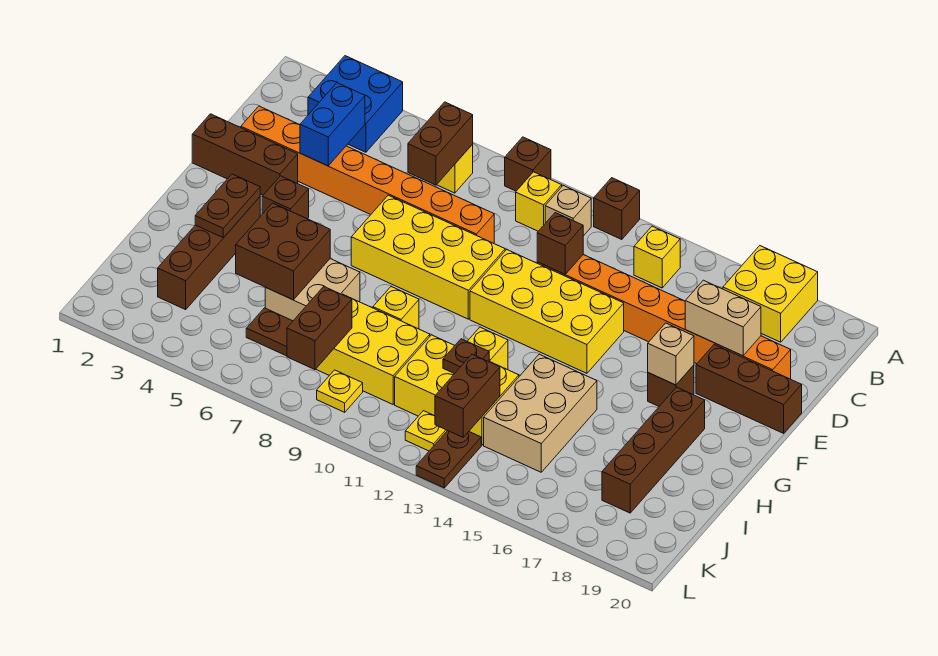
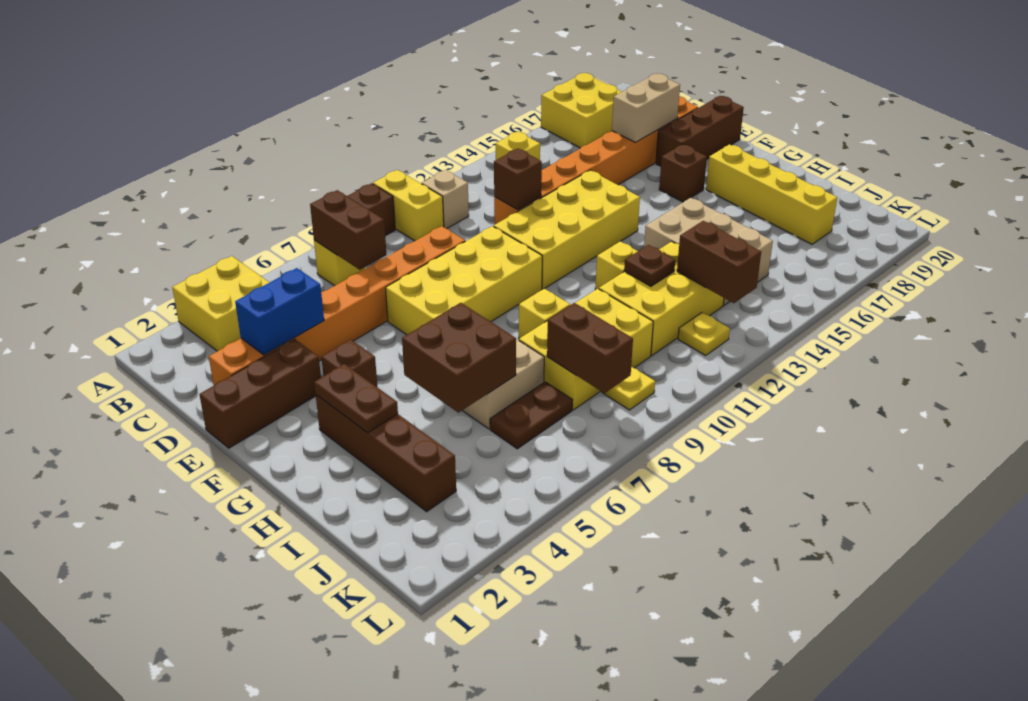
blue 2x2 brick [308,56,403,152] -> yellow 2x2 brick [172,256,270,351]
brown 1x1 brick [594,178,640,240] -> none
yellow 1x1 brick [516,172,562,231] -> yellow 1x2 brick [373,170,444,241]
blue 1x2 brick [300,83,365,166] -> blue 1x2 brick turned to [235,268,324,355]
tan 1x1 brick [648,323,694,385] -> none
brown 1x4 brick [602,387,705,513] -> yellow 1x4 brick [706,144,837,244]
brown 1x2 plate [416,430,481,488] -> none

